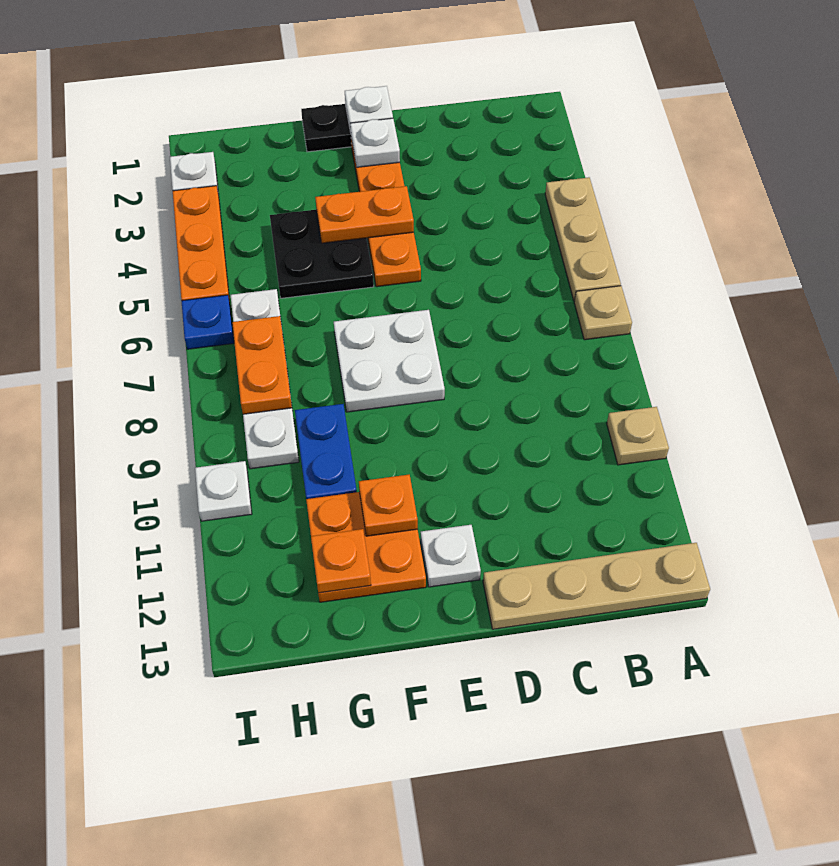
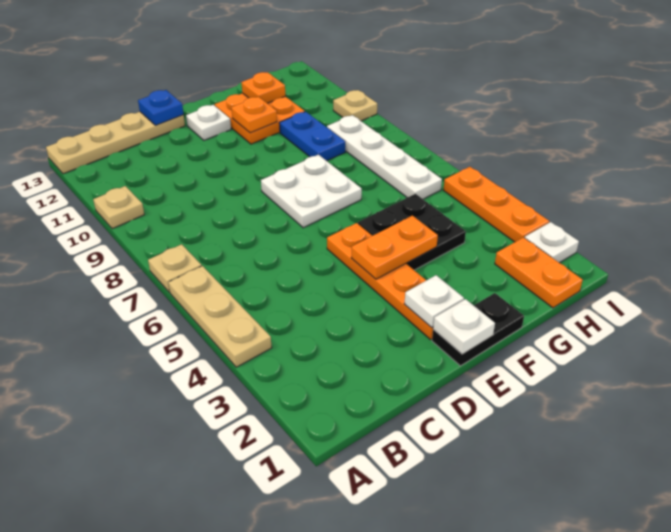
orange 1x2 plate [232,316,292,414] -> orange 1x2 plate moved to [495,237,583,308]
blue 1x1 plate [182,295,234,349] -> blue 1x1 plate moved to [138,90,184,125]
white 1x1 plate [195,461,252,521] -> tan 1x1 plate [333,90,377,121]

